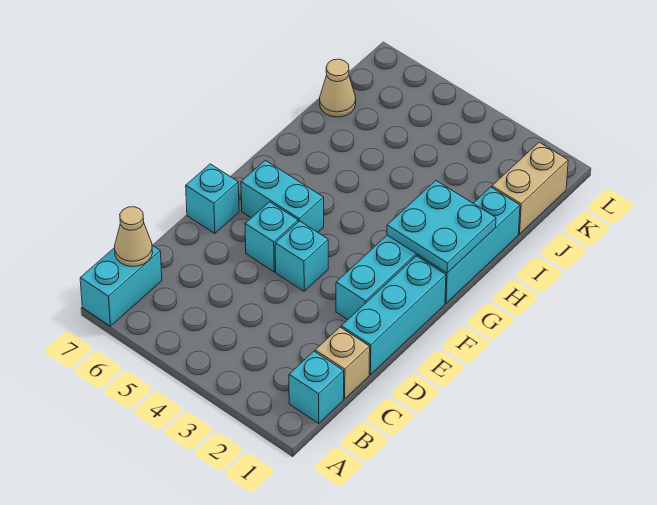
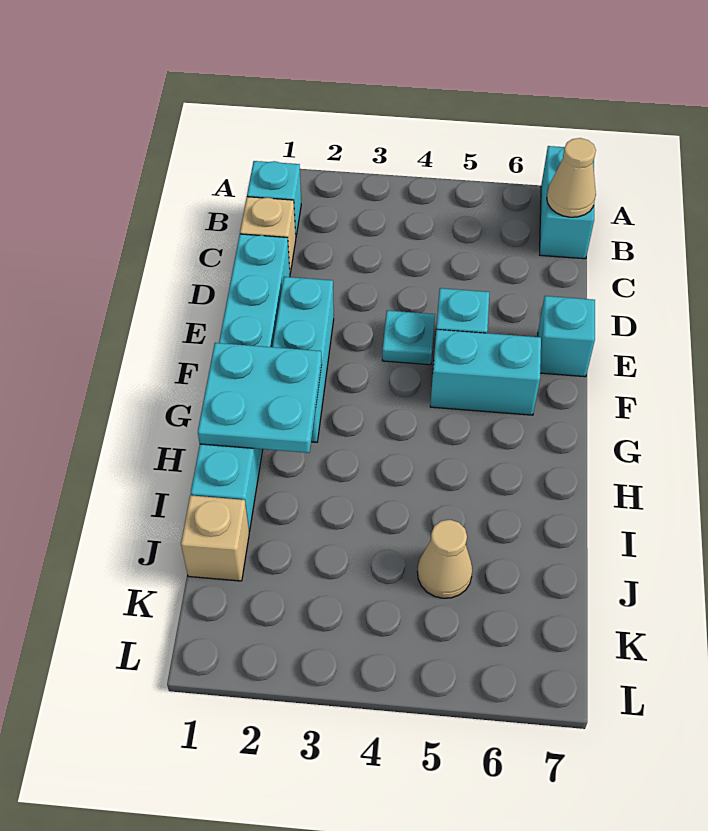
cyan 1x1 brick [275,221,328,291] -> cyan 1x1 plate [382,311,435,365]
tan 1x2 brick [492,142,568,234] -> tan 1x1 brick [181,495,249,581]
tan 1x1 cone [320,59,356,117] -> tan 1x1 cone moved to [418,520,472,598]

